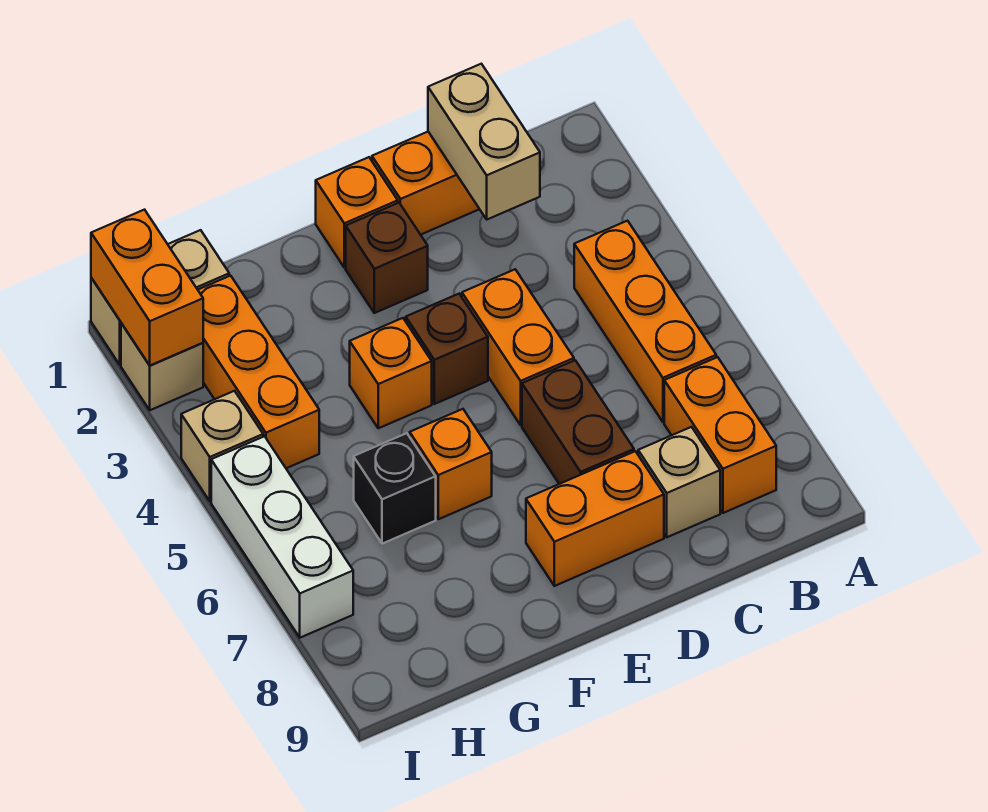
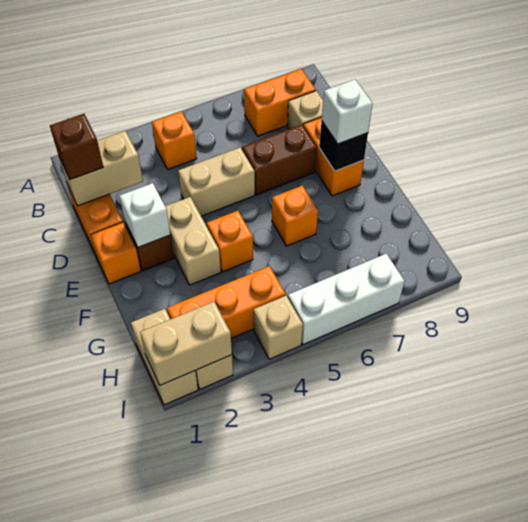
orange 1x3 brick [574,221,716,422] -> orange 1x1 brick [152,111,197,169]
orange 1x2 brick [462,269,574,425] -> tan 1x2 brick [178,147,255,216]
none -> white 1x1 brick [120,183,170,247]
none -> tan 1x2 brick [165,197,221,285]
brown 1x1 brick [406,294,488,404] -> brown 1x1 brick moved to [50,114,103,180]
none -> white 1x1 brick [322,79,373,144]
black 1x1 brick [354,433,436,544] -> black 1x1 brick moved to [319,121,368,171]
orange 1x2 brick [91,210,203,365] -> tan 1x2 brick [140,302,232,385]

